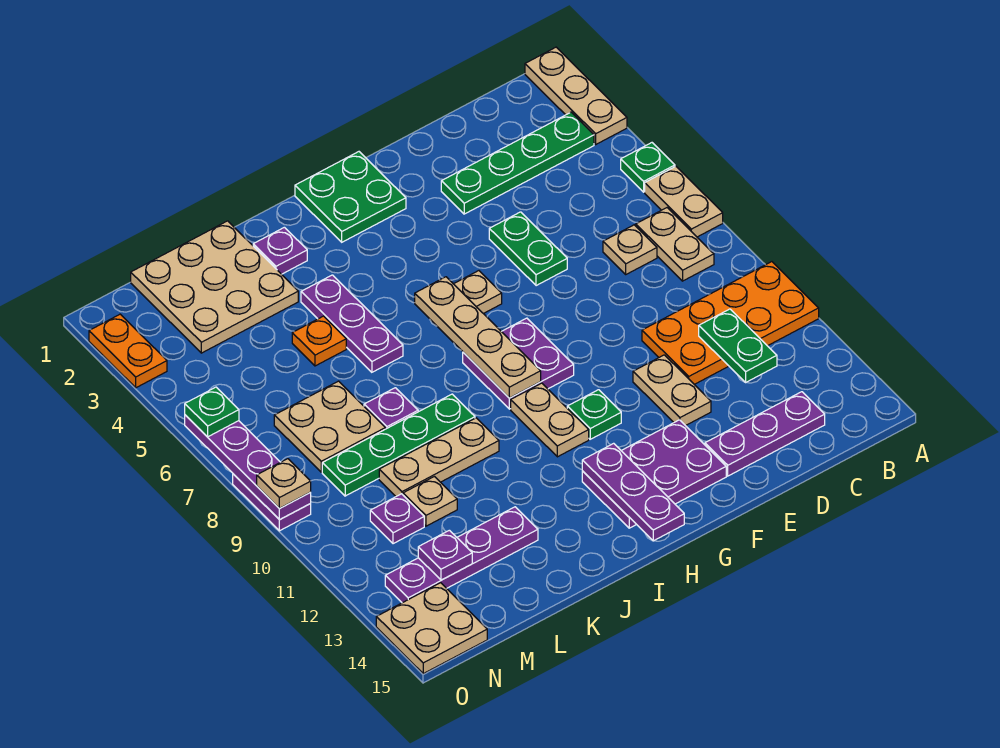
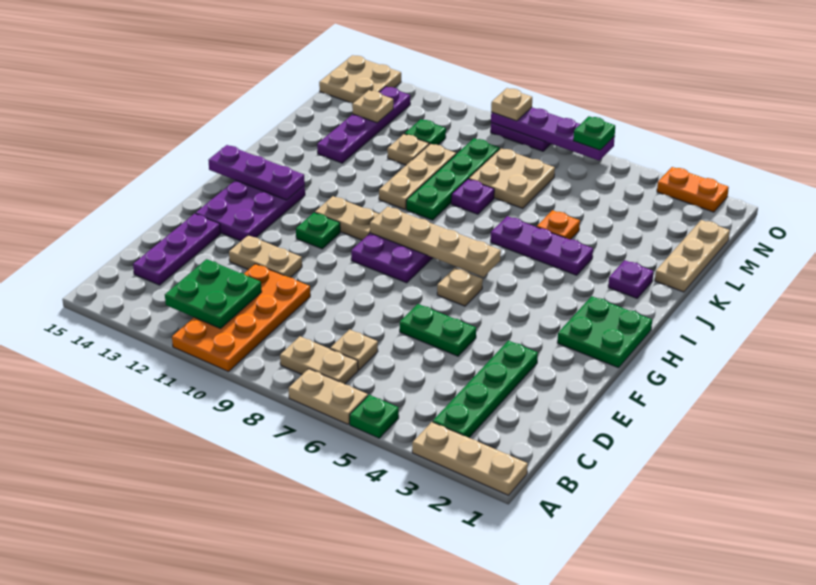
green 1x2 plate [699,309,777,382] -> green 2x2 plate [165,259,262,329]
tan 3x3 plate [131,221,298,353] -> tan 1x3 plate [655,220,730,292]
purple 1x1 plate [370,494,424,544] -> green 1x1 plate [405,119,446,145]
purple 1x1 plate [418,530,472,580] -> tan 1x1 plate [352,90,393,123]

